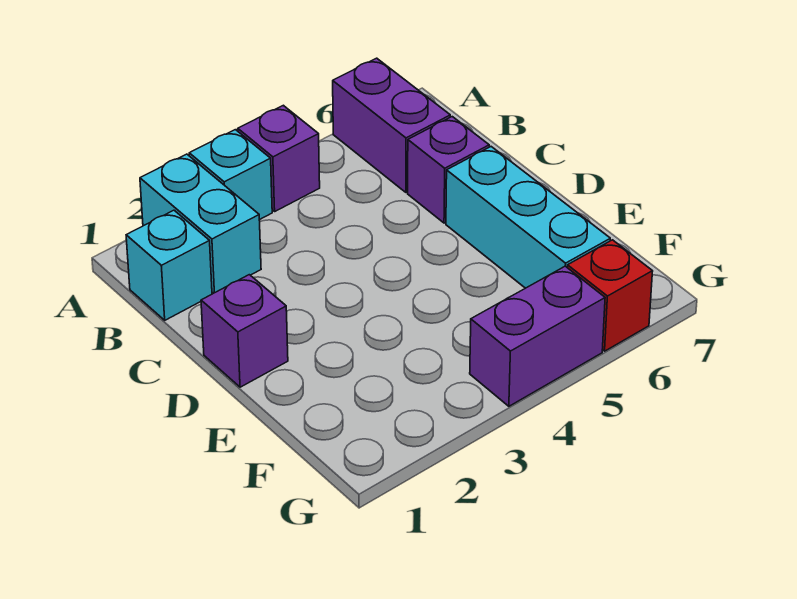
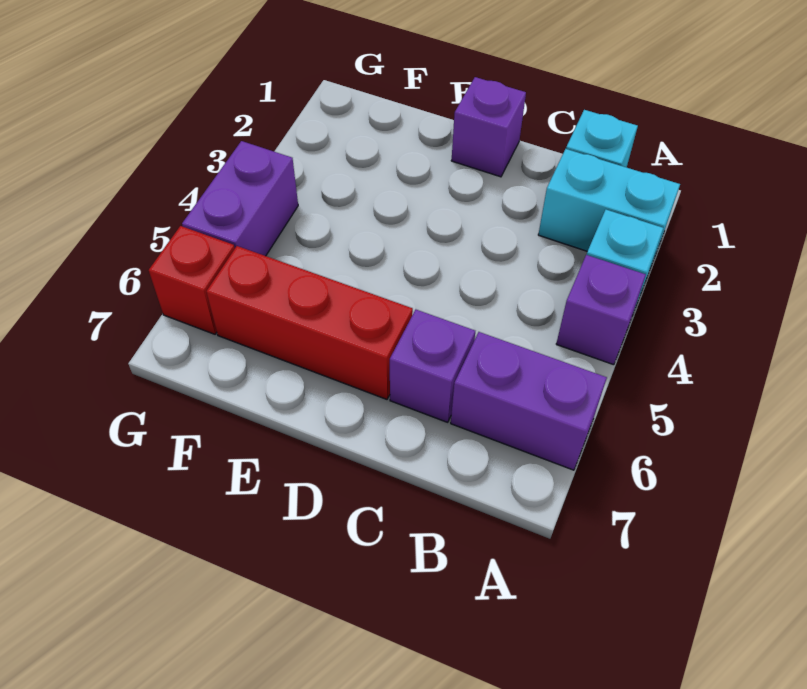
cyan 1x3 brick [446,147,610,288] -> red 1x3 brick [206,246,413,399]

